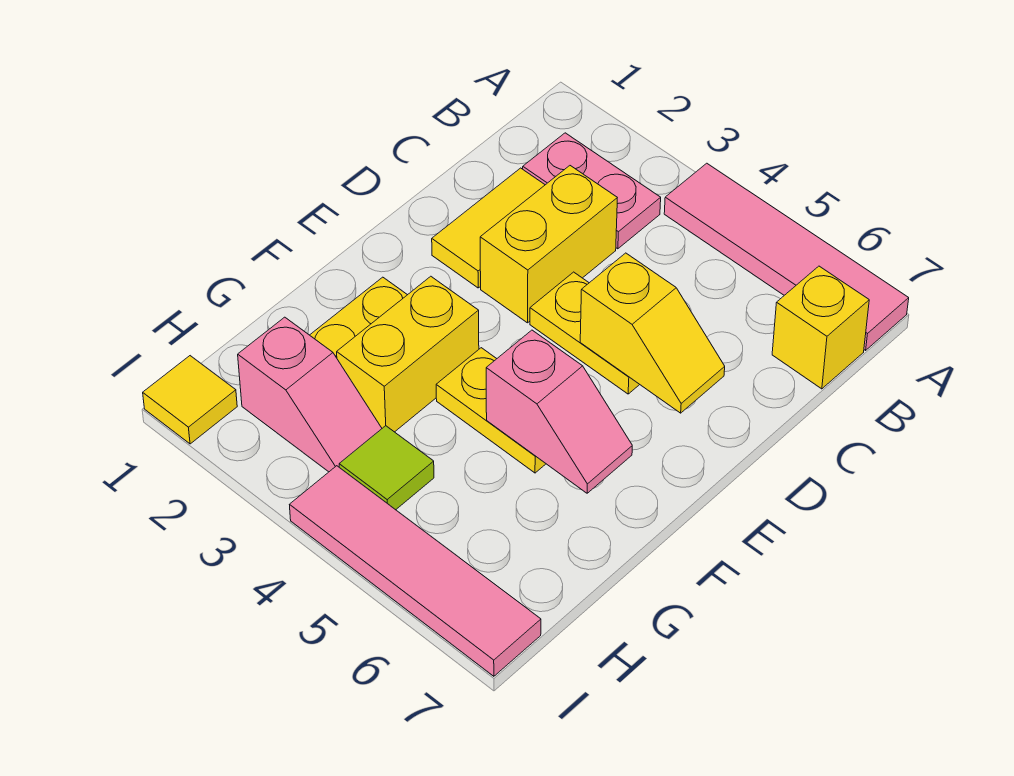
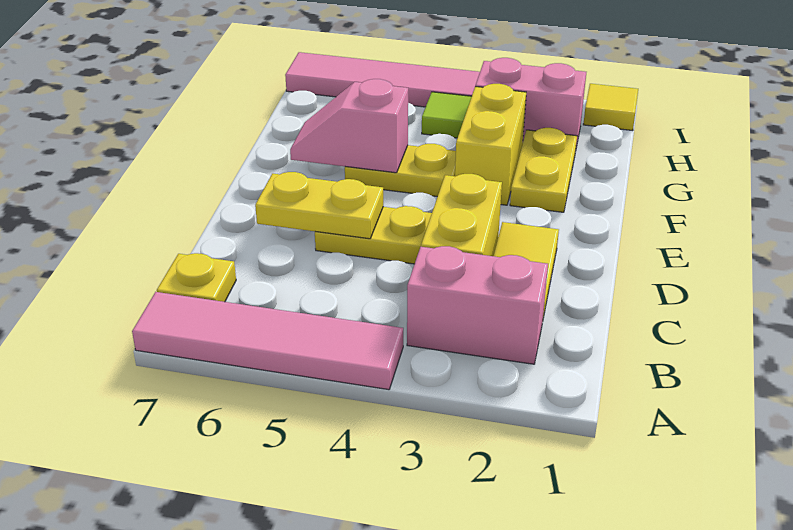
pink 1x2 plate [523,133,661,249] -> pink 1x2 brick [407,246,548,364]
yellow 1x1 brick [772,266,869,389] -> yellow 1x1 plate [157,253,236,302]
yellow 1x2 slope [580,253,725,413] -> yellow 1x2 plate [255,172,383,239]
pink 1x2 slope [238,317,382,472] -> pink 1x2 brick [476,58,586,147]

